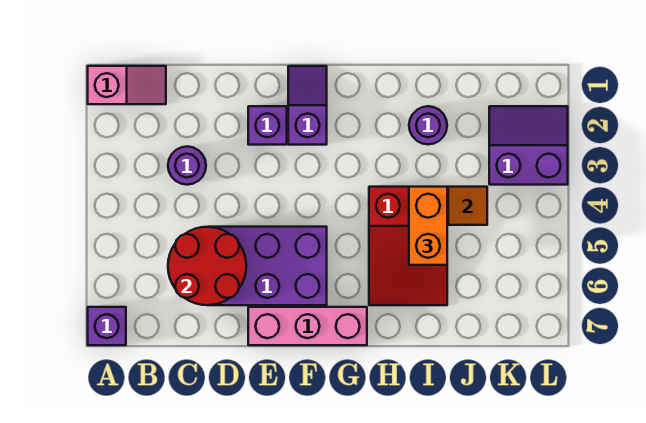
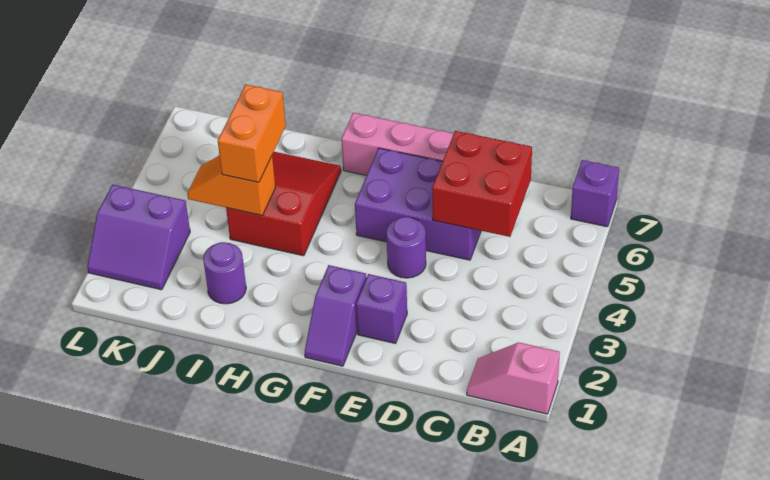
purple 1x1 round brick [168,147,206,185] -> purple 1x1 round brick moved to [386,217,426,278]
red 2x2 round brick [168,227,246,305] -> red 2x2 brick [432,131,532,237]

